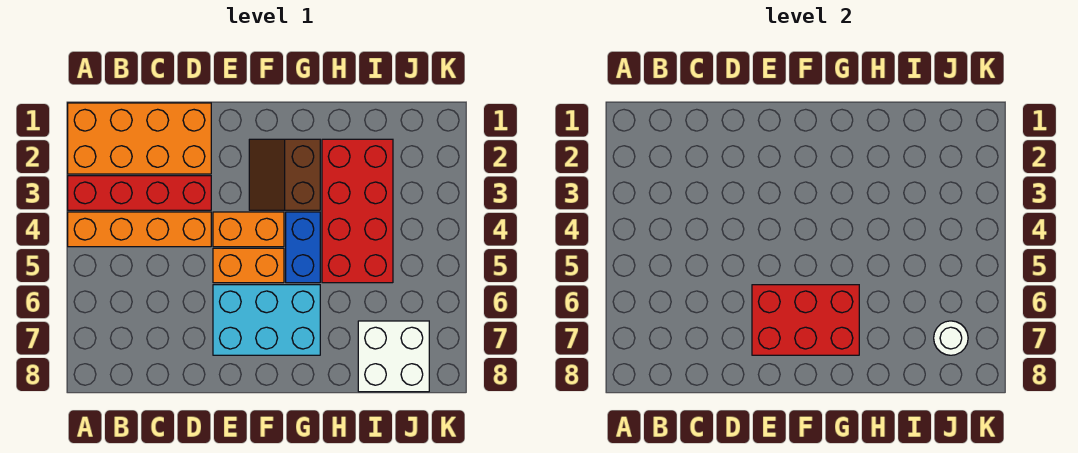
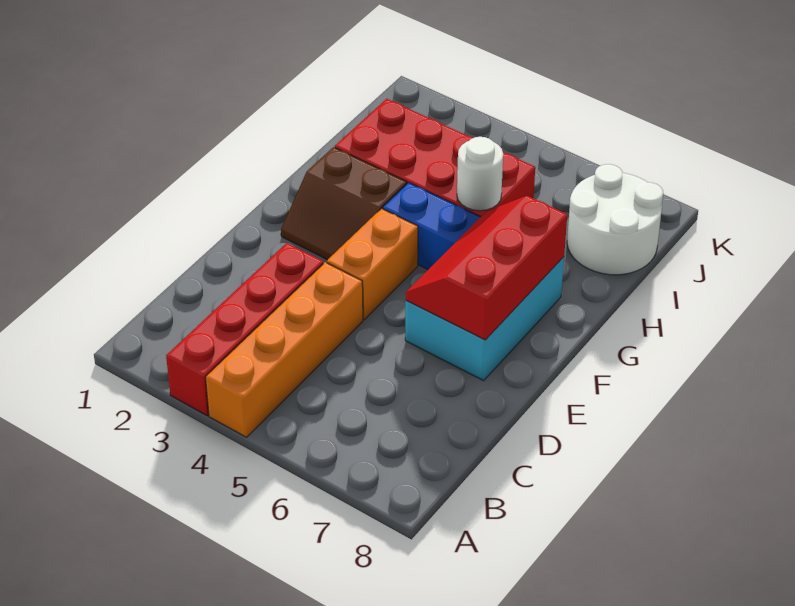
orange 2x4 brick [68,103,211,174] -> none
orange 1x2 brick [213,248,284,283] -> none
red 2x3 brick [752,285,859,355] -> red 2x3 slope [405,196,567,340]
white 2x2 brick [358,321,429,392] -> white 2x2 round brick [567,164,663,275]
white 1x1 round brick [934,321,968,355] -> white 1x1 round brick moved to [457,137,503,211]

